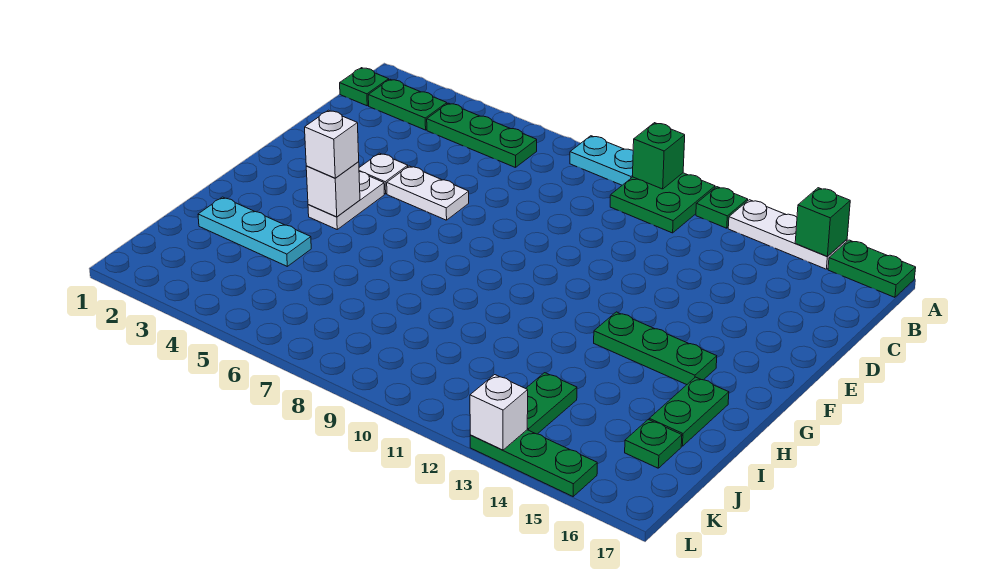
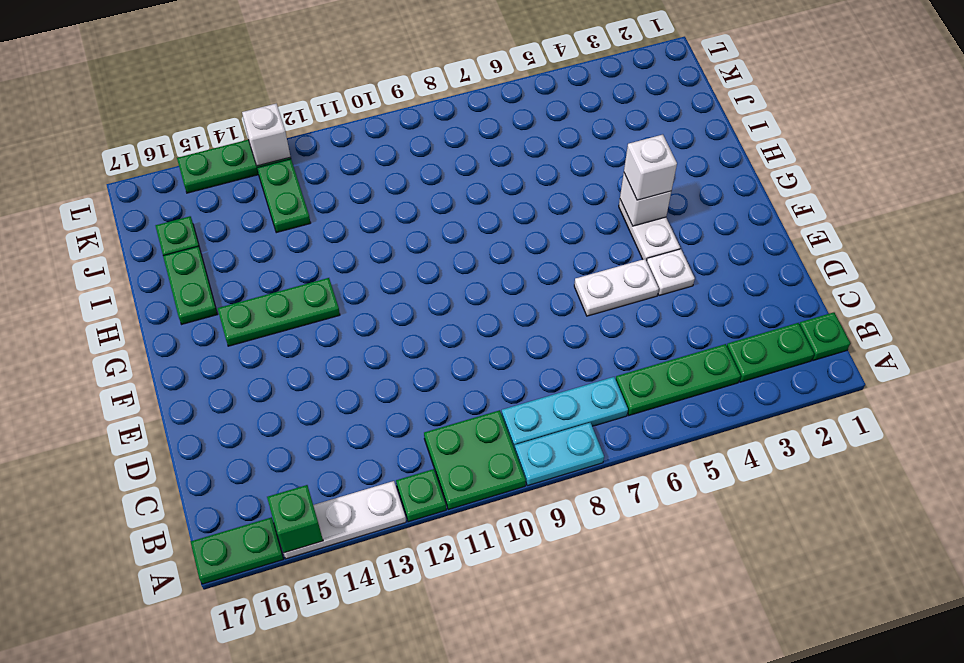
green 1x1 brick [633,123,685,189] -> none
cyan 1x3 plate [198,197,311,266] -> cyan 1x3 plate moved to [502,377,628,449]

